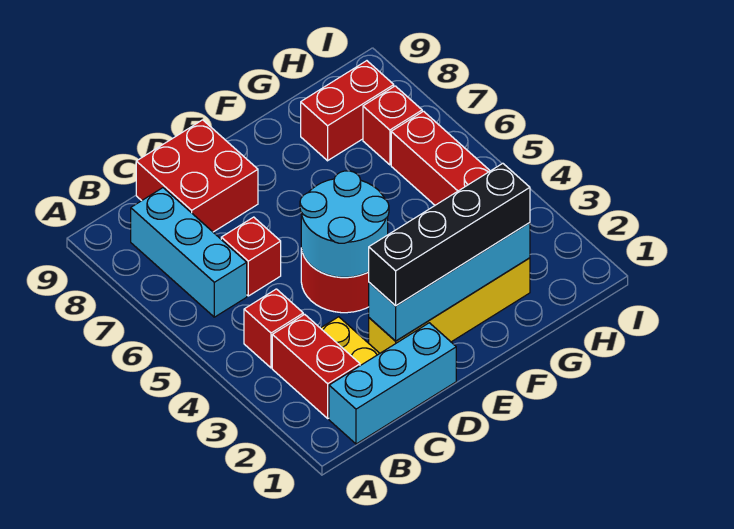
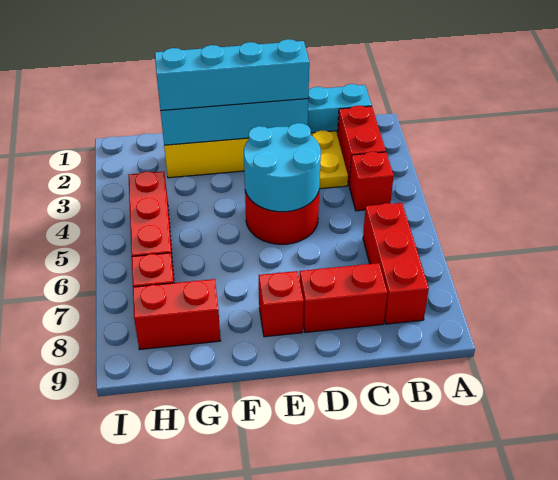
cyan 1x3 brick [131,188,247,317] -> red 1x3 brick [363,203,429,324]
red 1x1 brick [221,217,281,296] -> red 1x1 brick moved to [259,271,304,337]
red 2x2 brick [136,120,258,232] -> red 1x2 brick [300,263,387,332]
black 1x4 brick [369,163,530,306] -> cyan 1x4 brick [155,39,309,111]

